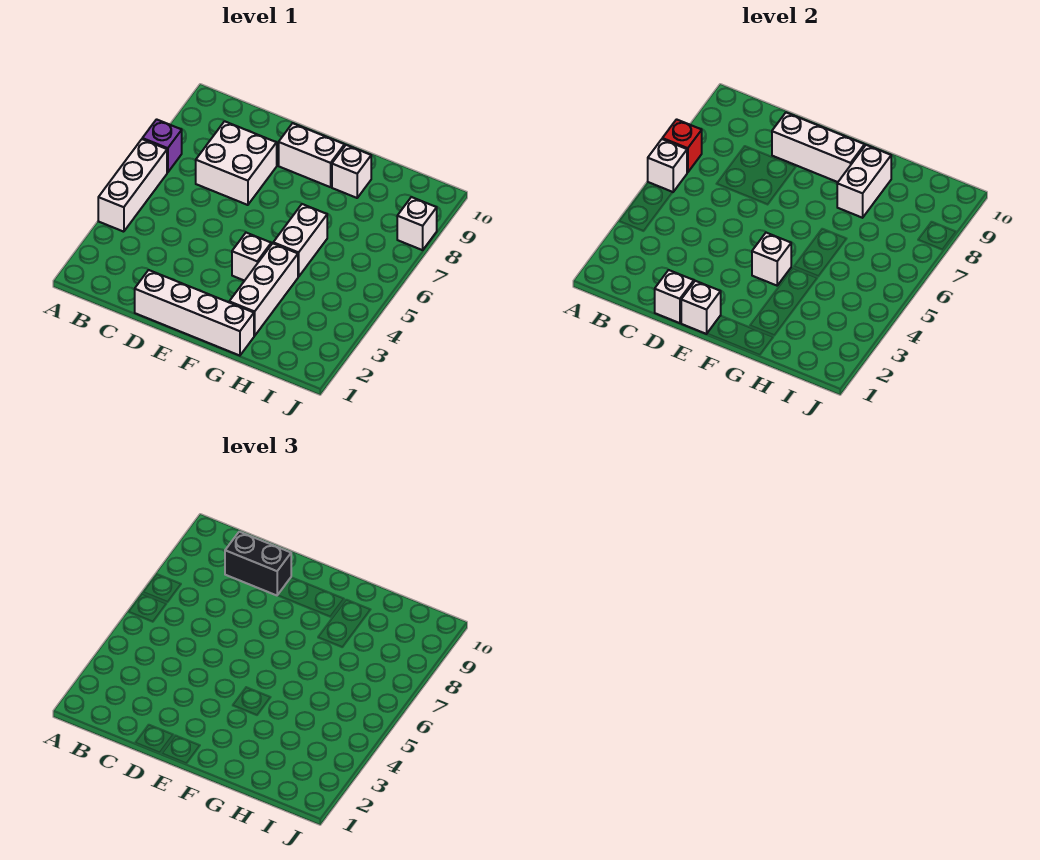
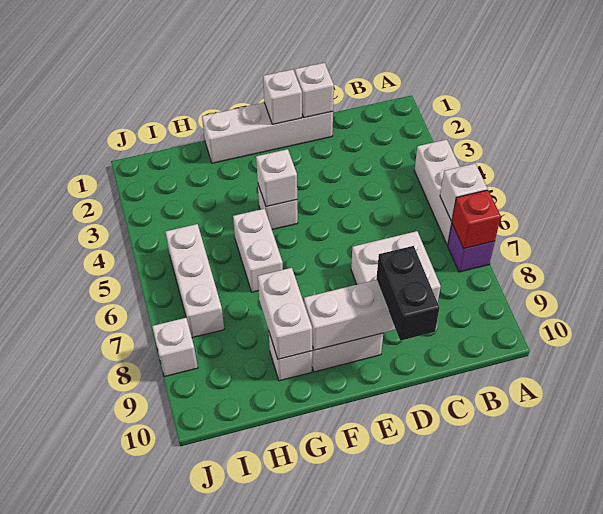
black 1x2 brick [225,532,291,595] -> black 1x2 brick turned to [376,246,440,341]
white 1x3 brick [229,243,298,336] -> white 1x3 brick moved to [166,224,224,338]

